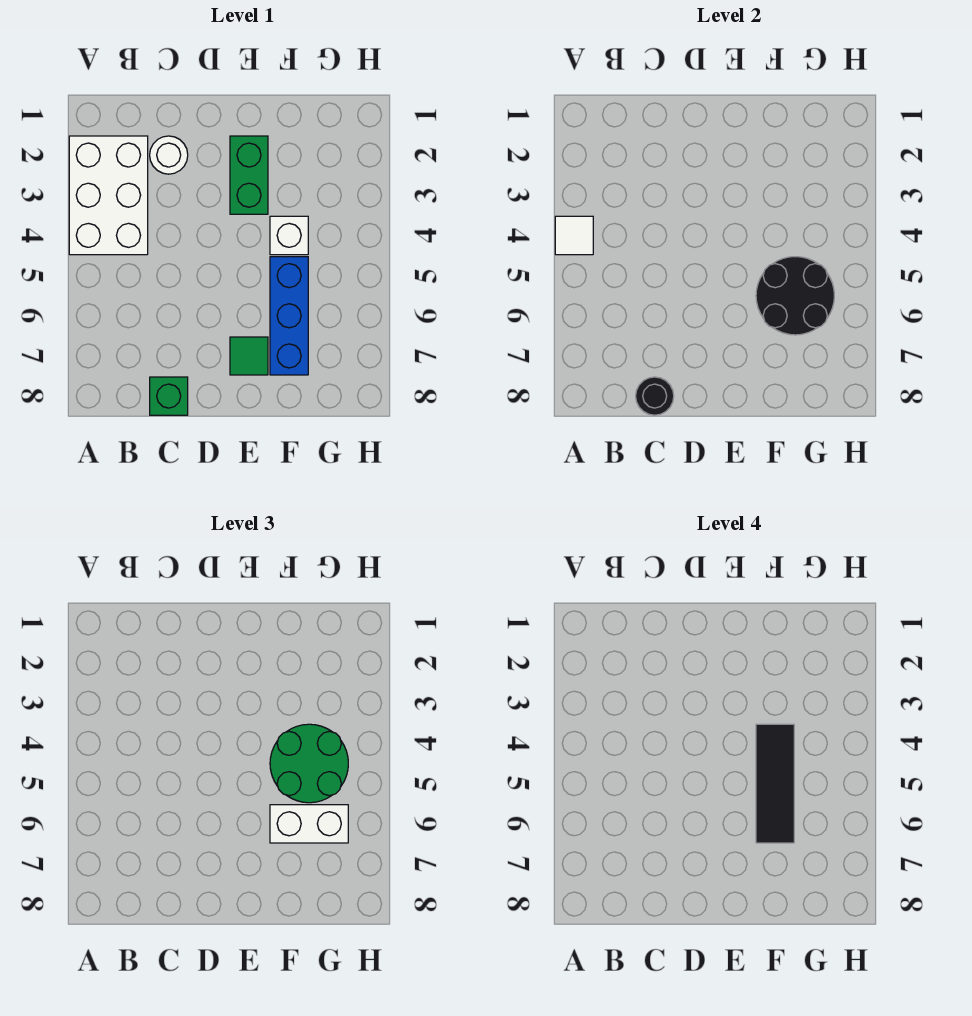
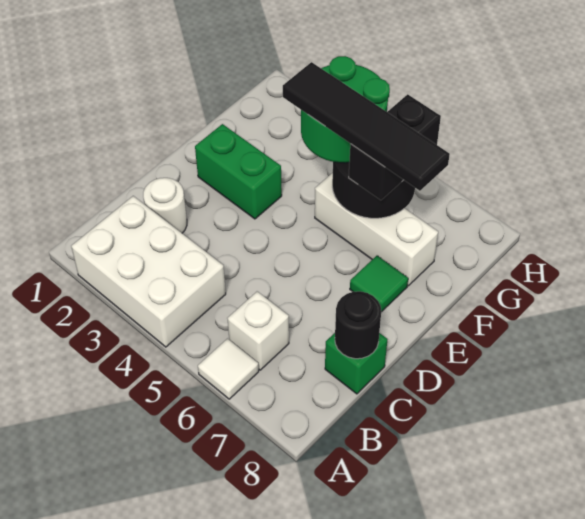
white 1x1 tile [555,216,593,255] -> white 1x1 tile moved to [198,339,259,399]
white 1x1 brick [270,216,308,255] -> white 1x1 brick moved to [227,291,289,370]
black 1x3 tile [756,724,794,843] -> black 1x4 tile [283,62,450,191]
blue 1x3 brick [270,257,308,375] -> white 1x3 brick [315,173,438,286]
white 1x2 brick [270,805,348,843] -> black 1x2 brick [349,94,441,200]

